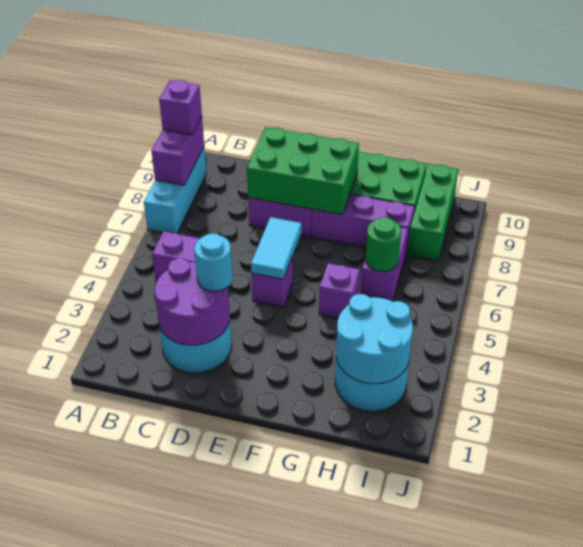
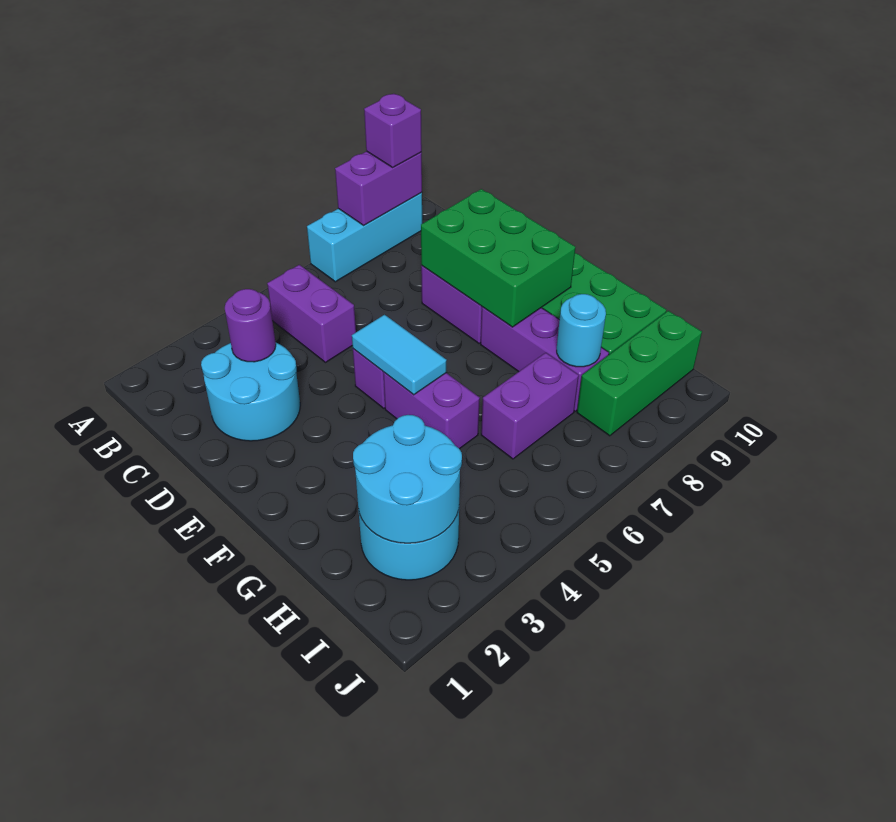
purple 2x2 round brick [155,258,230,345] -> purple 1x1 round brick [225,289,276,362]
cyan 1x1 round brick [194,234,233,291] -> cyan 1x1 round brick moved to [557,294,606,367]
cyan 1x2 tile [251,217,301,279] -> cyan 1x2 tile turned to [352,315,447,395]
purple 1x1 brick [319,263,360,318] -> purple 1x2 brick [383,372,480,449]
green 1x1 round brick [366,217,401,272] -> none

